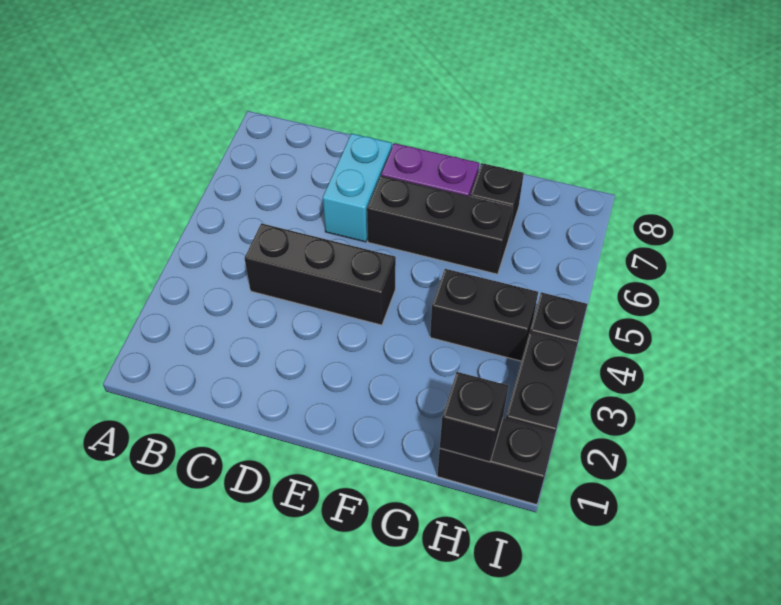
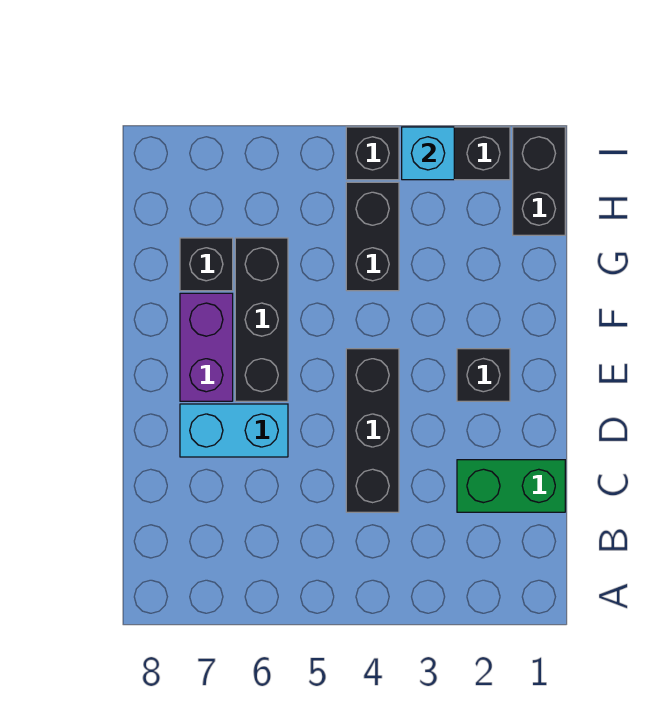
none -> green 1x2 brick [457,460,565,512]
black 1x1 brick [440,372,508,462] -> black 1x1 brick moved to [457,349,510,401]
none -> cyan 1x1 brick [402,127,454,180]

